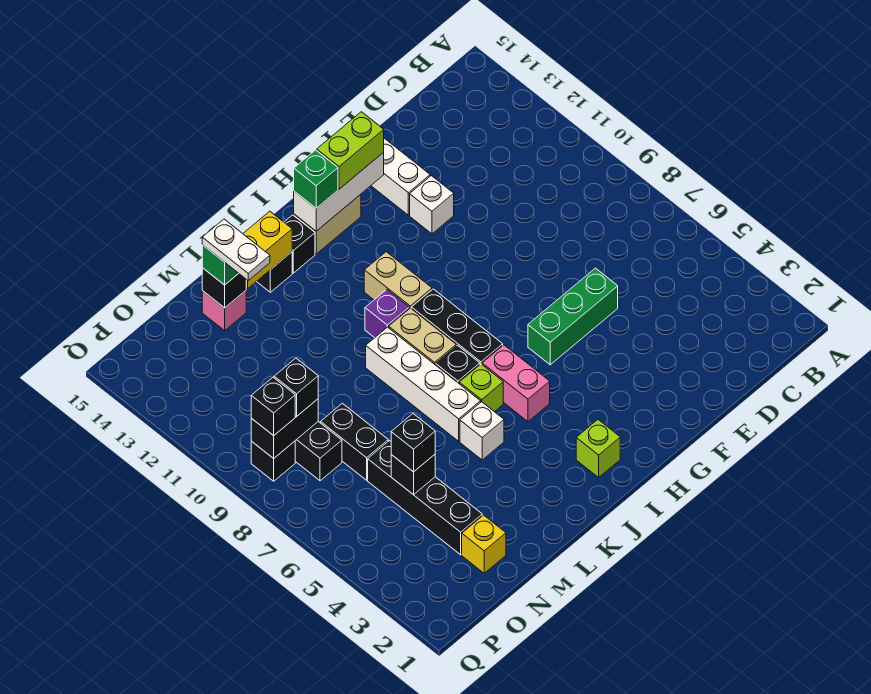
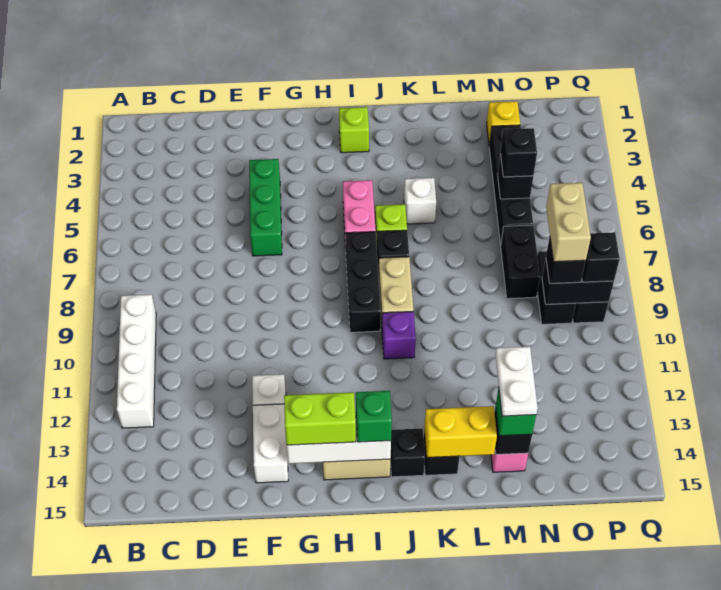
green 1x3 brick [528,268,618,365] -> green 1x3 brick turned to [249,159,282,256]
tan 1x2 brick [364,252,432,309] -> tan 1x2 brick moved to [546,183,591,262]
white 1x4 brick [366,327,481,441] -> white 1x4 brick moved to [117,295,156,428]

